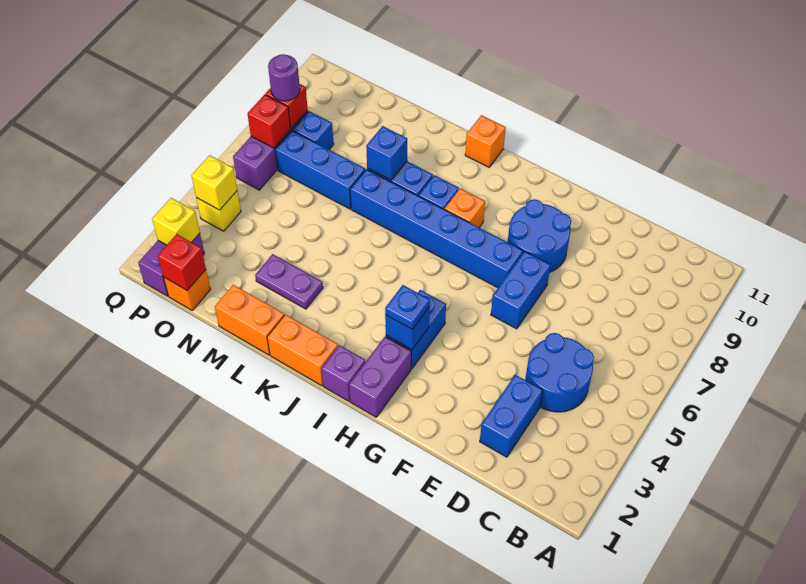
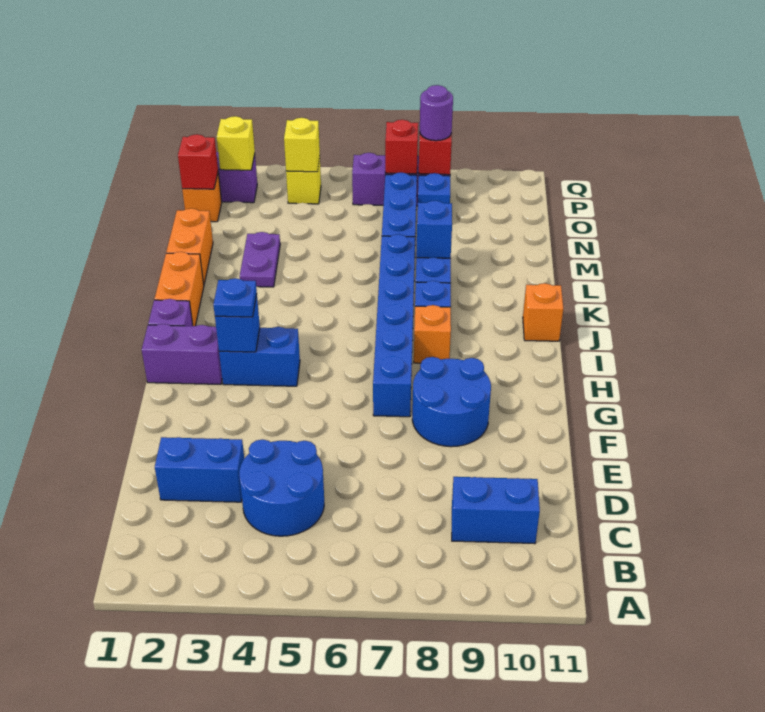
blue 1x2 brick [491,251,551,329] -> blue 1x2 brick moved to [452,477,540,544]

